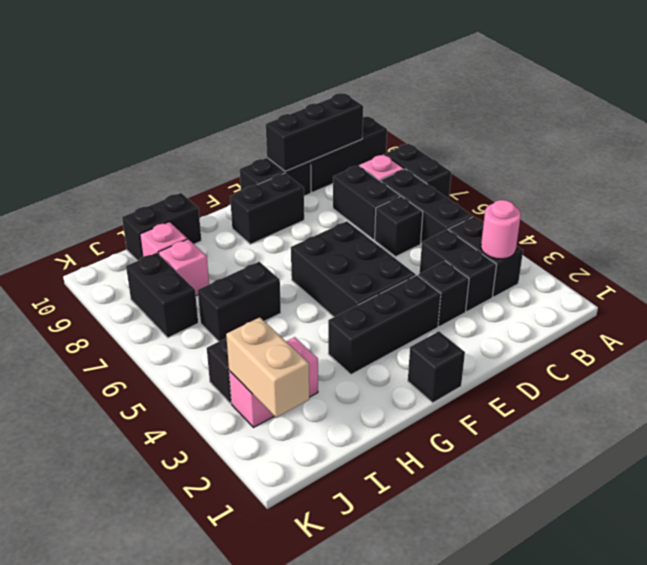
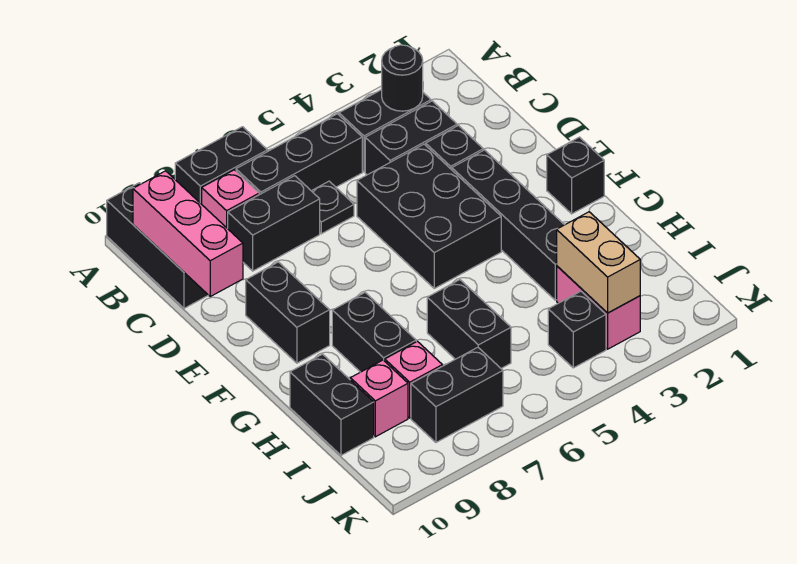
pink 1x1 round brick [481,200,521,259] -> black 1x1 round brick [382,45,423,111]
black 1x3 brick [266,93,363,171] -> pink 1x3 brick [133,171,243,296]
black 1x1 brick [375,196,423,257] -> black 1x1 plate [312,181,354,234]
black 1x2 brick [240,158,311,196] -> black 1x2 brick moved to [332,293,416,372]
black 1x3 brick [328,275,441,374] -> black 1x4 brick [452,150,564,300]
black 2x3 brick [291,221,416,317] -> black 2x3 brick turned to [357,144,501,288]
tan 1x2 brick [226,317,309,418] -> tan 1x2 brick turned to [557,212,640,313]

